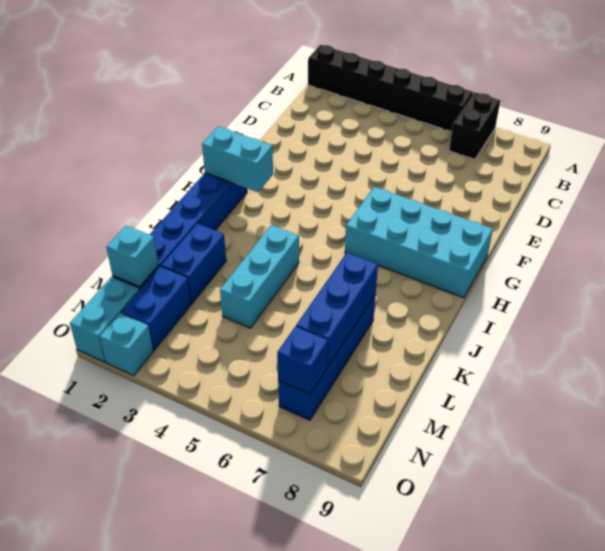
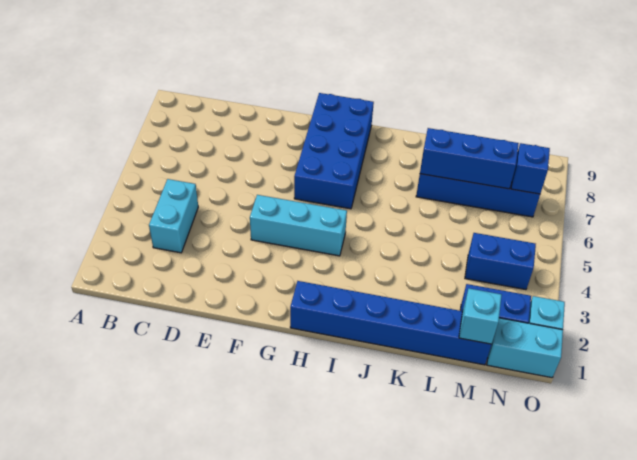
black 1x6 brick [308,45,473,132] -> none
black 1x2 brick [449,92,500,159] -> none
cyan 2x4 brick [345,187,493,298] -> blue 2x4 brick [294,93,374,209]
cyan 1x2 brick [202,126,273,192] -> cyan 1x2 brick moved to [149,179,198,253]
cyan 1x3 brick [220,225,299,328] -> cyan 1x3 brick moved to [250,195,347,256]
blue 1x2 brick [161,224,226,303] -> blue 1x2 brick moved to [465,233,536,290]

